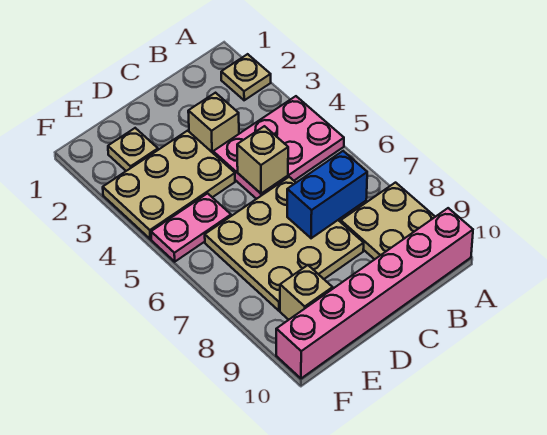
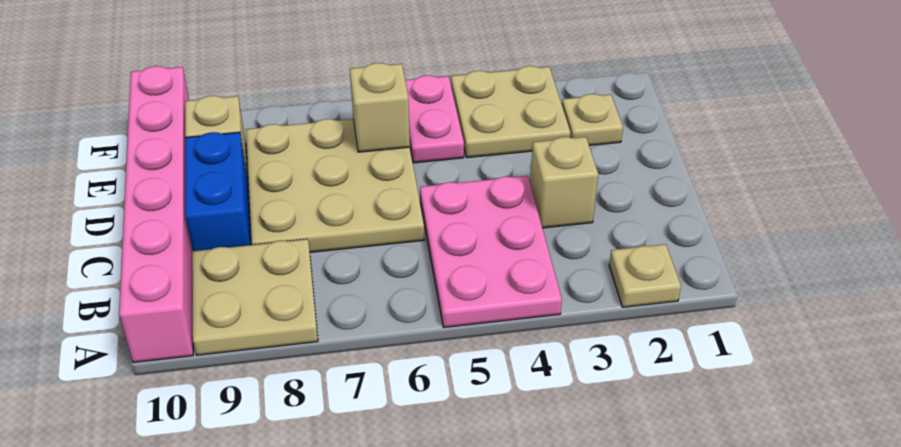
blue 1x2 brick [287,151,367,238] -> blue 1x2 brick moved to [185,132,251,251]
tan 1x1 brick [237,126,288,194] -> tan 1x1 brick moved to [350,63,410,152]
tan 2x3 plate [103,131,235,239] -> tan 2x2 plate [451,66,570,158]

